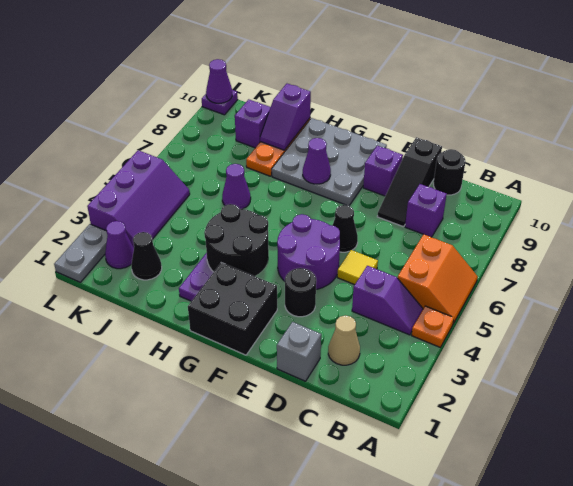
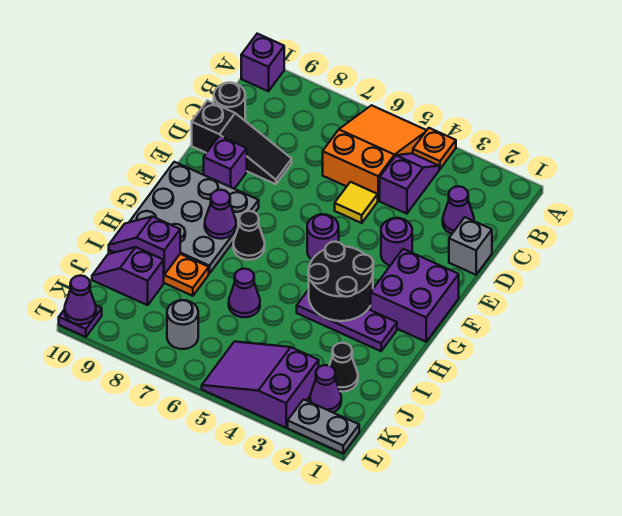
orange 2x2 slope [398,234,478,324] -> orange 2x3 slope [323,105,427,201]
tan 1x1 cone [328,316,360,365] -> purple 1x1 cone [443,186,474,234]
purple 1x1 brick [405,184,447,237] -> purple 1x1 brick moved to [241,34,284,91]
black 1x1 round brick [285,268,316,317] -> purple 1x1 round brick [381,218,412,266]
purple 2x2 round brick [277,214,340,289] -> purple 1x1 round brick [307,214,339,260]
black 1x1 cone [332,205,358,252] -> black 1x1 cone moved to [233,211,265,260]
black 2x2 brick [188,263,277,355] -> purple 2x2 brick [371,249,459,342]
purple 1x2 slope [260,84,311,150] -> purple 1x2 slope turned to [109,217,180,274]
purple 2x3 slope [87,150,190,248] -> purple 2x3 slope turned to [202,342,319,428]
none -> grey 1x1 round brick [167,300,198,349]

